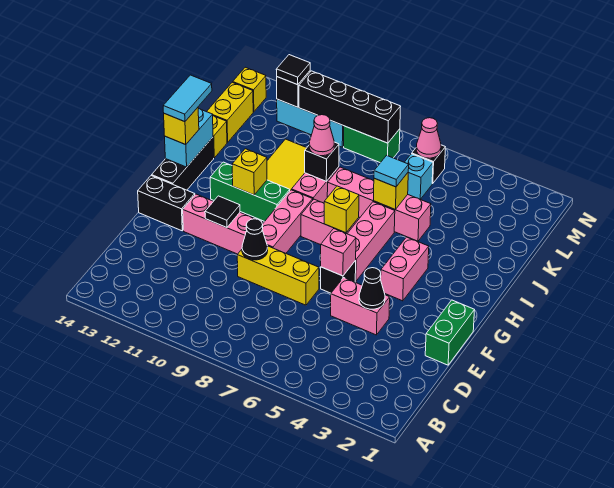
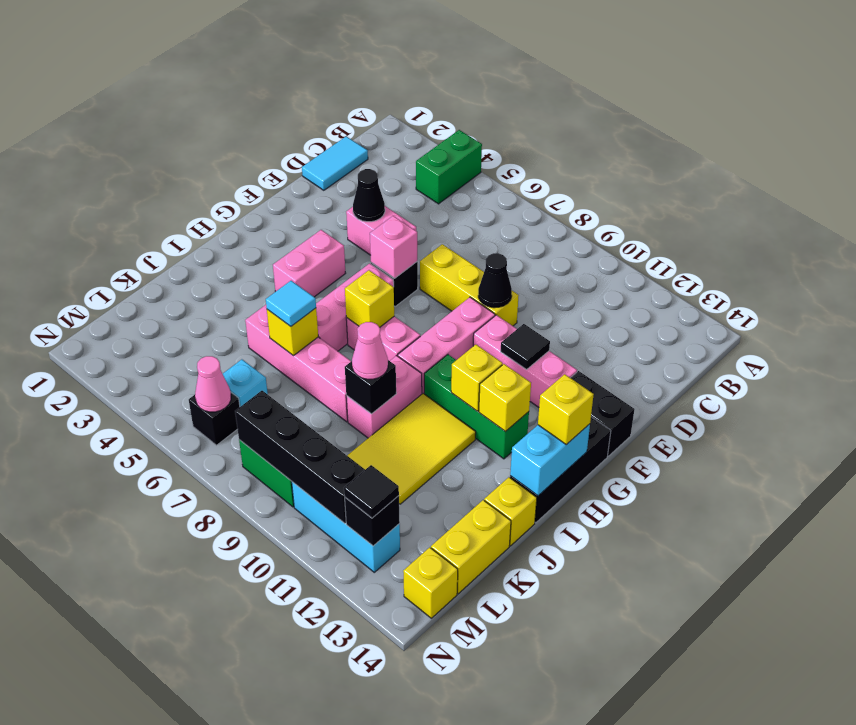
green 1x2 brick [425,300,474,365] -> green 1x2 brick moved to [416,130,482,204]
none -> yellow 1x1 brick [479,364,531,432]
cyan 1x2 tile [163,75,212,122] -> cyan 1x2 tile moved to [302,136,368,190]

